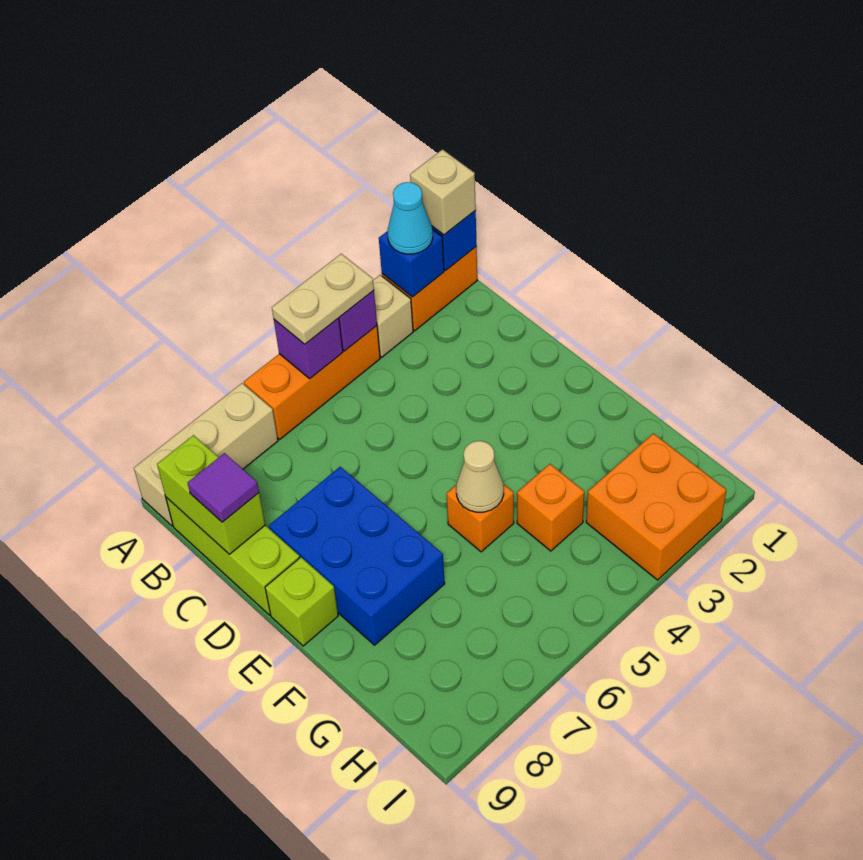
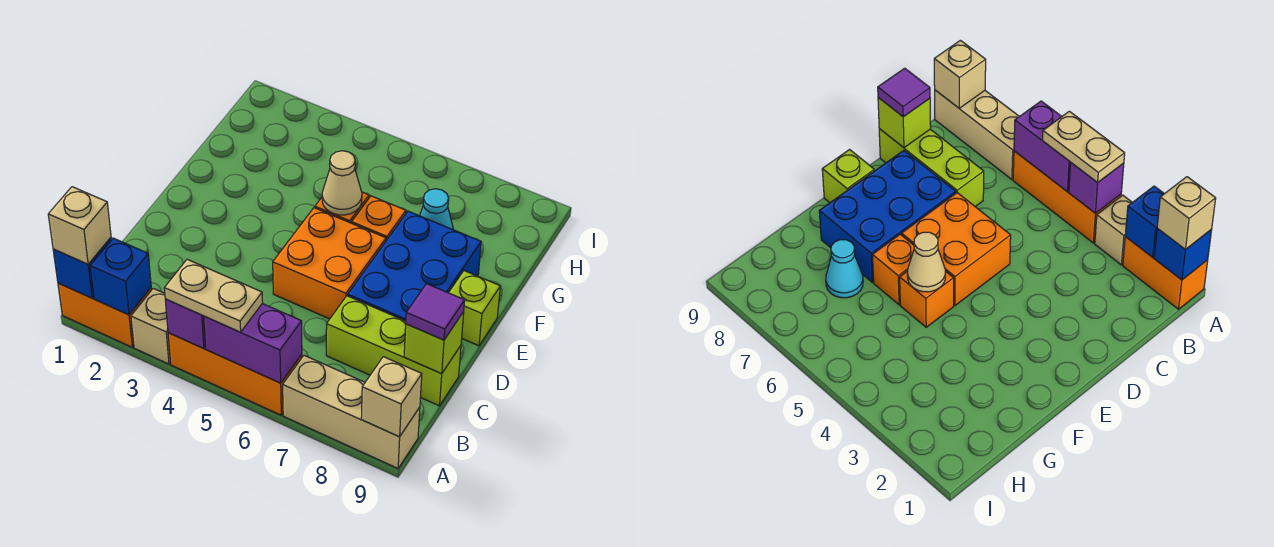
cyan 1x1 cone [388,182,433,254] -> cyan 1x1 cone moved to [420,189,453,230]
purple 1x1 brick [274,318,343,379] -> purple 1x2 brick [204,304,302,383]
none -> tan 1x1 brick [361,357,422,437]
lime 1x3 brick [166,497,300,615] -> lime 1x3 brick turned to [326,296,461,406]
lime 1x2 brick [157,435,265,554] -> lime 1x1 brick [404,312,464,374]
orange 1x1 brick [517,464,584,551] -> orange 1x1 brick moved to [352,196,406,241]
orange 2x2 brick [586,433,726,580] -> orange 2x2 brick moved to [273,208,386,319]

